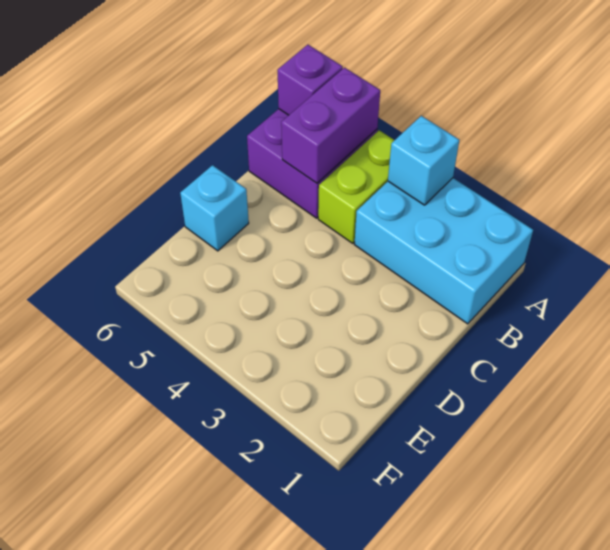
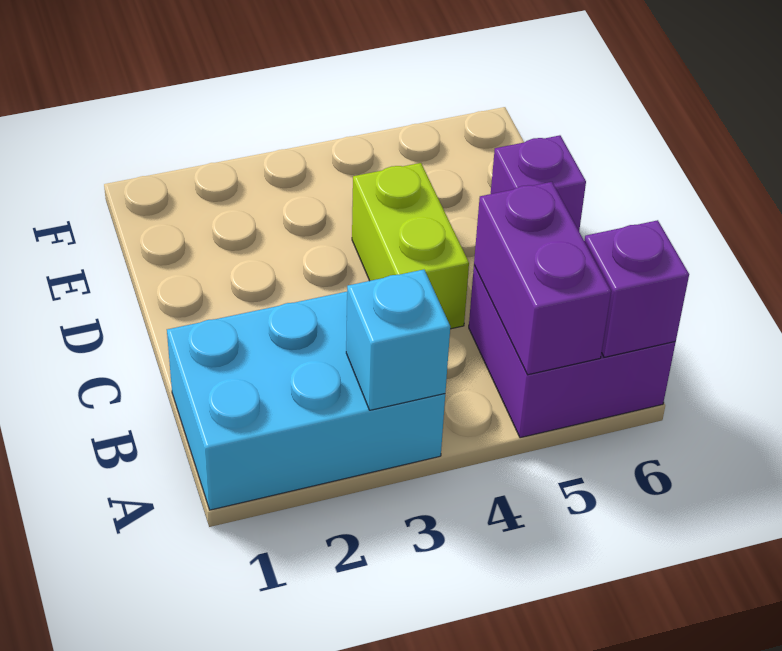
lime 1x2 brick [318,130,394,243] -> lime 1x2 brick moved to [352,163,469,329]
cyan 1x1 brick [180,165,249,251] -> purple 1x1 brick [491,135,586,231]

